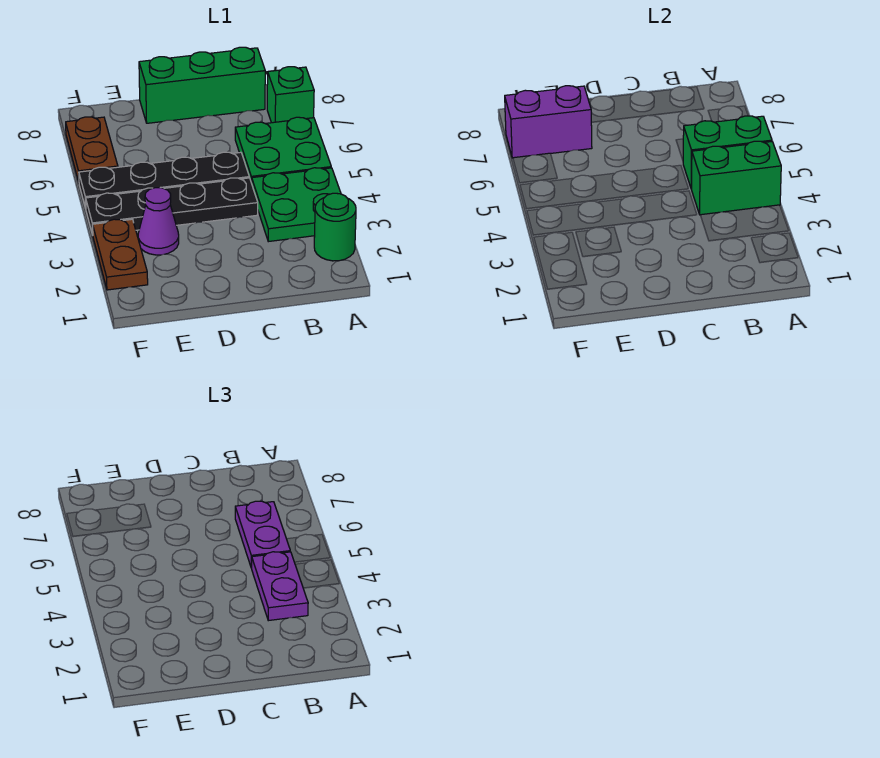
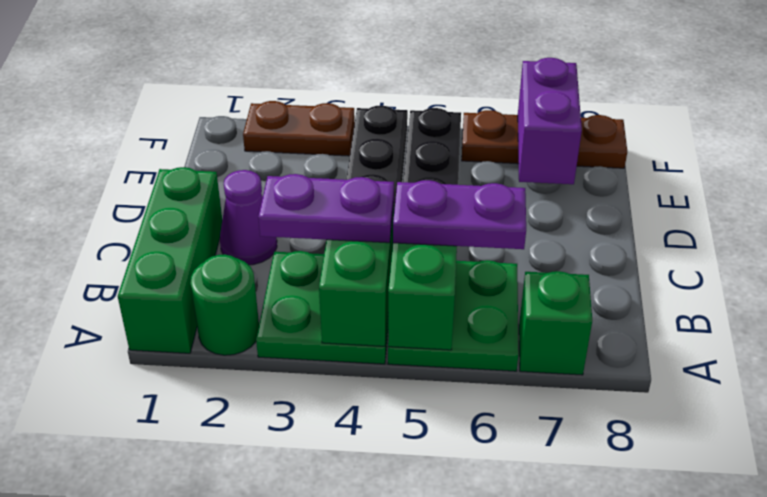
green 1x3 brick [139,47,265,123] -> green 1x3 brick moved to [118,167,222,353]
purple 1x1 cone [138,188,179,255] -> purple 1x1 cone moved to [220,170,277,265]
brown 1x2 plate [66,117,118,182] -> brown 1x3 plate [462,110,627,168]

